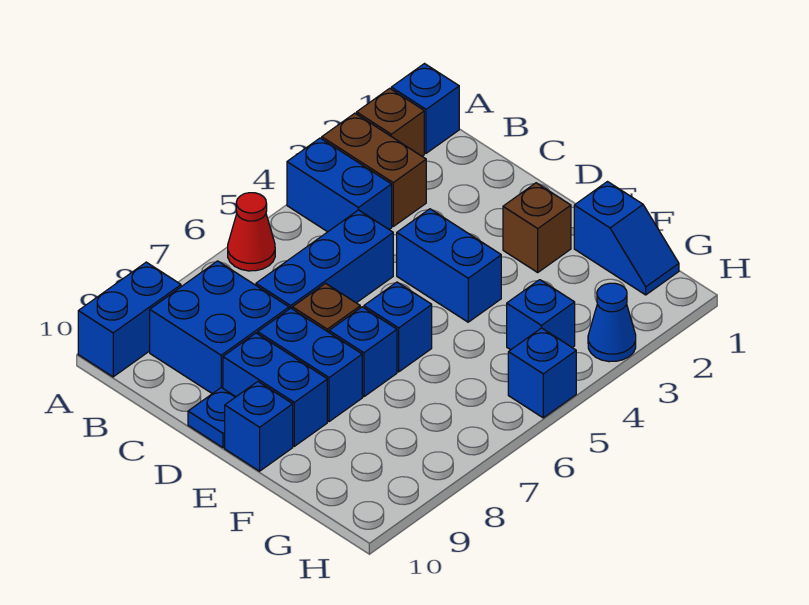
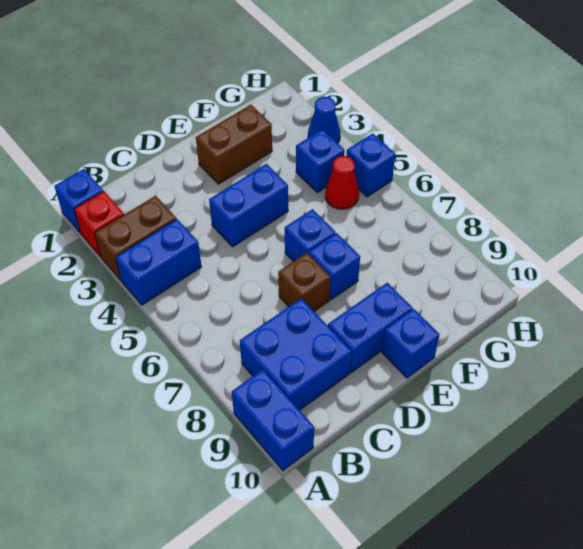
brown 1x1 brick [357,88,424,156] -> red 1x1 brick [74,191,124,257]
red 1x1 cone [228,193,275,271] -> red 1x1 cone moved to [325,156,359,209]
blue 1x3 brick [256,210,393,309] -> none
blue 1x2 brick [258,308,362,422] -> none
blue 1x1 plate [188,388,235,448] -> none
brown 1x1 brick [503,183,571,272] -> brown 1x2 brick [196,105,272,184]
blue 1x2 slope [574,182,679,295] -> none

